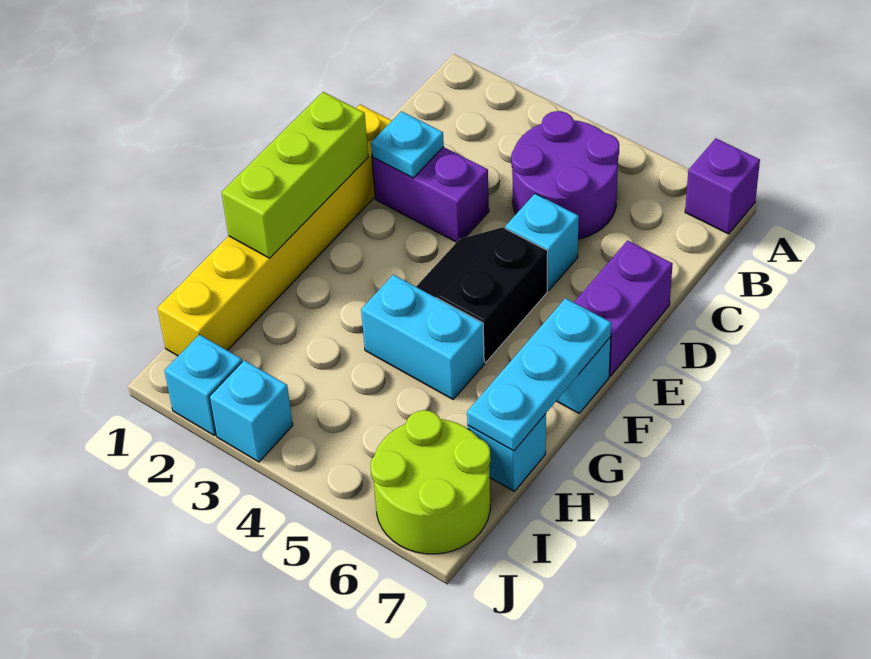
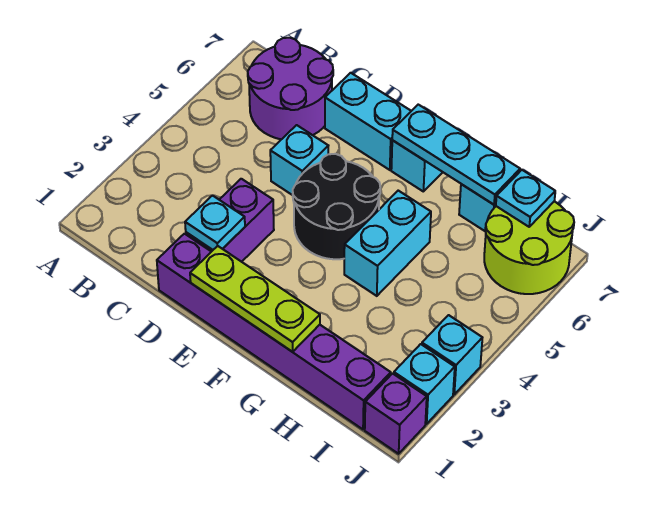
purple 1x1 brick [685,138,760,234] -> purple 1x1 brick moved to [365,374,427,454]
purple 2x2 round brick [511,111,619,239] -> purple 2x2 round brick moved to [248,38,333,139]
yellow 1x6 brick [157,105,392,356] -> purple 1x6 brick [157,234,391,429]
purple 1x2 brick [574,241,673,376] -> cyan 1x2 brick [325,73,411,170]
lime 1x3 brick [222,92,368,258] -> lime 1x3 plate [190,246,320,352]
black 2x2 slope [416,227,548,362] -> black 2x2 round brick [293,154,380,259]
none -> cyan 1x1 plate [496,170,555,227]

